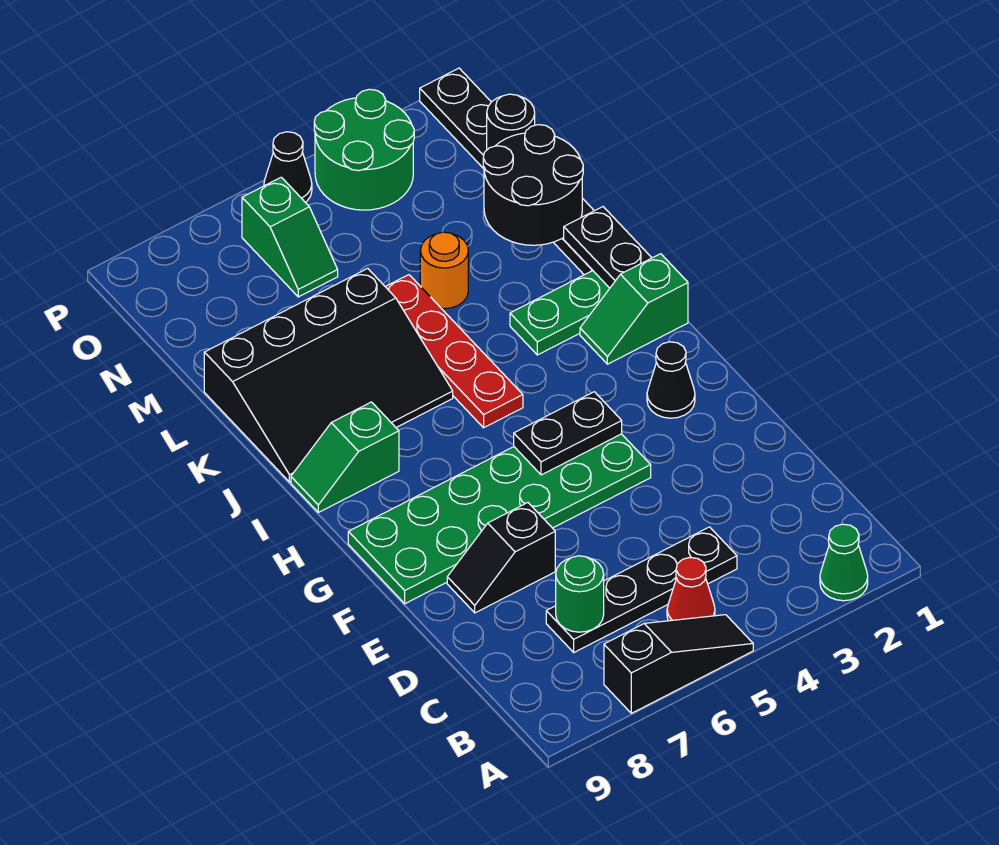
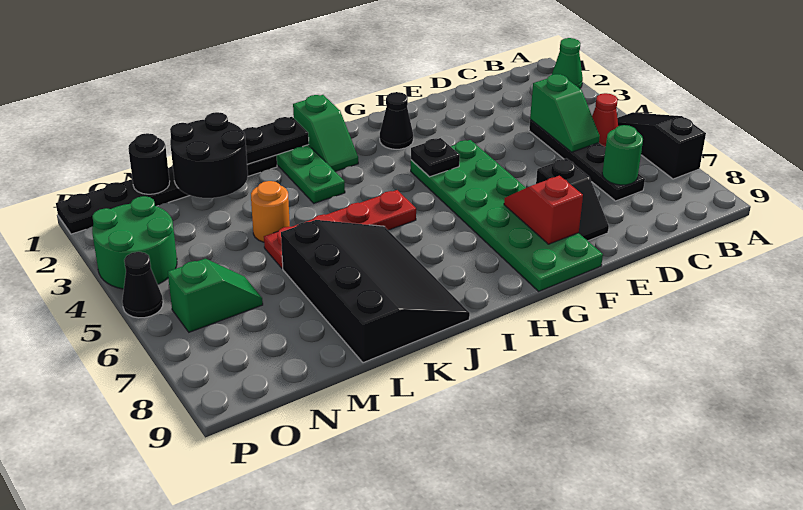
none -> red 1x2 slope [504,176,583,244]
black 1x2 plate [514,392,622,475] -> black 1x1 plate [411,138,460,177]
green 1x2 slope [291,402,399,512] -> green 1x2 slope moved to [530,74,600,152]

